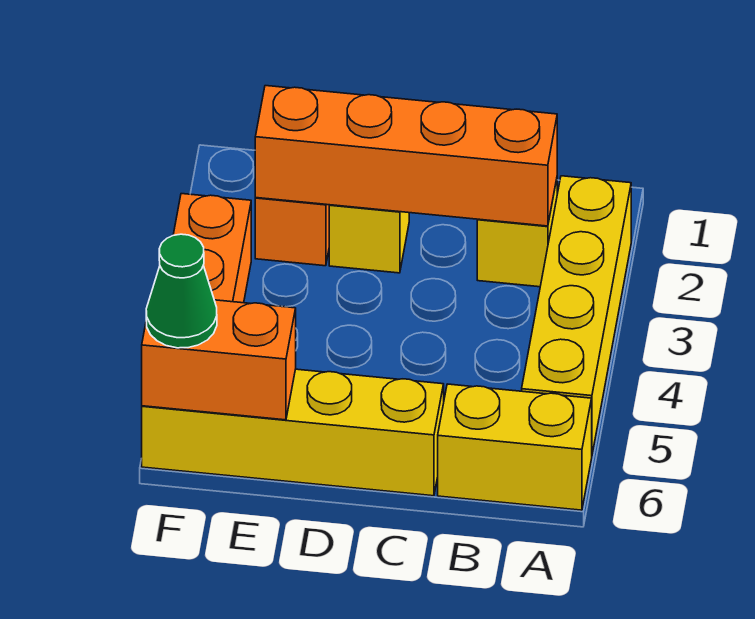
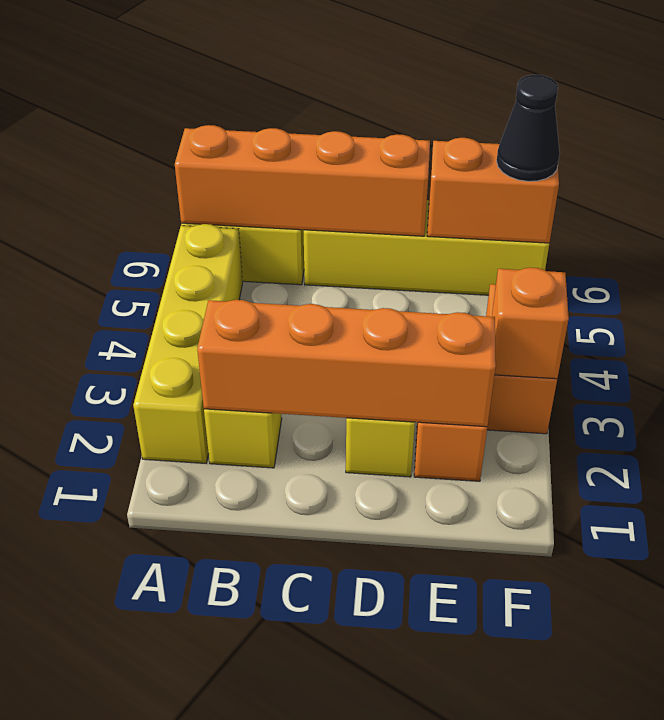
none -> orange 1x4 brick [175,125,430,236]
none -> orange 1x1 brick [492,267,569,379]
green 1x1 cone [146,234,217,348] -> black 1x1 cone [497,75,560,181]

